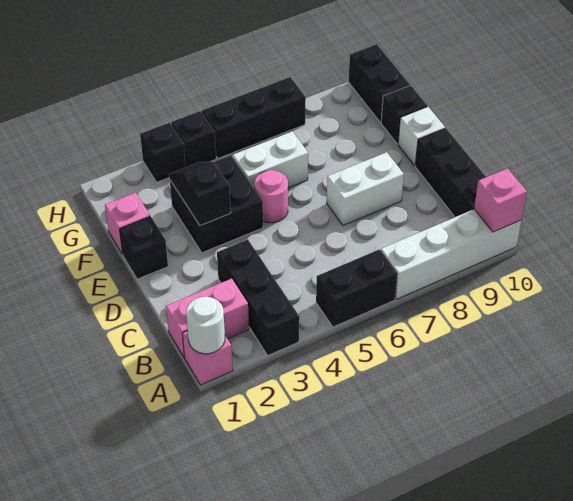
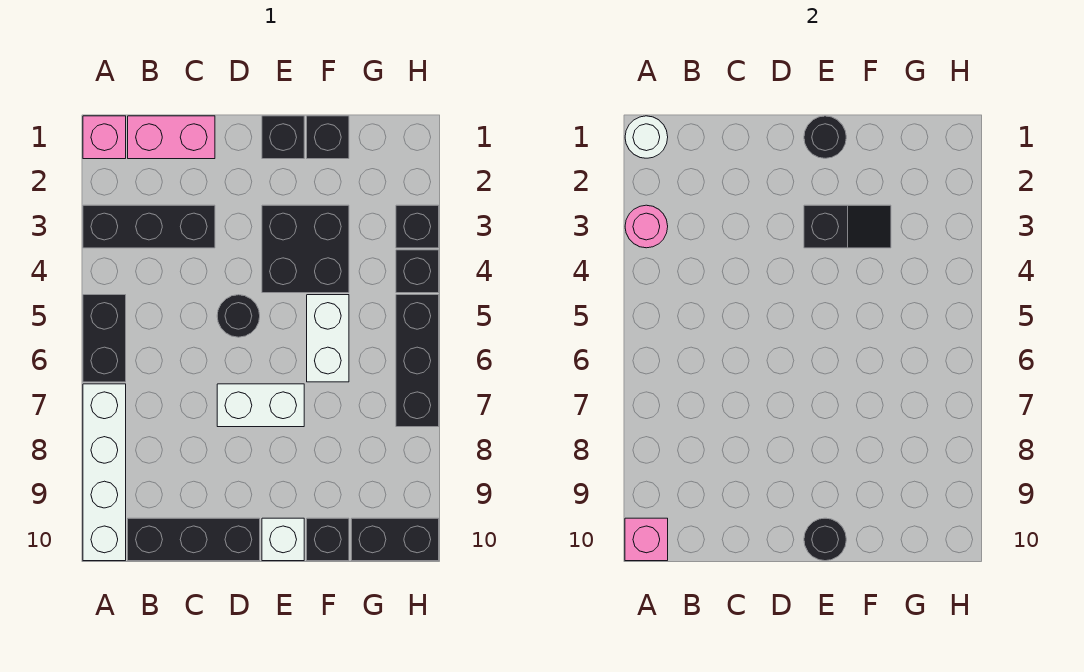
pink 1x2 brick [166,279,249,357] -> pink 1x2 brick turned to [128,116,215,159]
none -> black 1x1 round brick [217,295,260,337]
white 1x2 brick [327,152,404,225] -> white 1x2 brick turned to [217,384,304,427]
none -> black 1x1 round brick [804,116,846,158]
pink 1x1 round brick [255,170,288,223] -> pink 1x1 round brick moved to [625,205,668,248]
none -> black 1x1 round brick [804,518,846,561]
pink 1x1 brick [105,193,150,254] -> black 1x1 brick [307,116,349,159]

